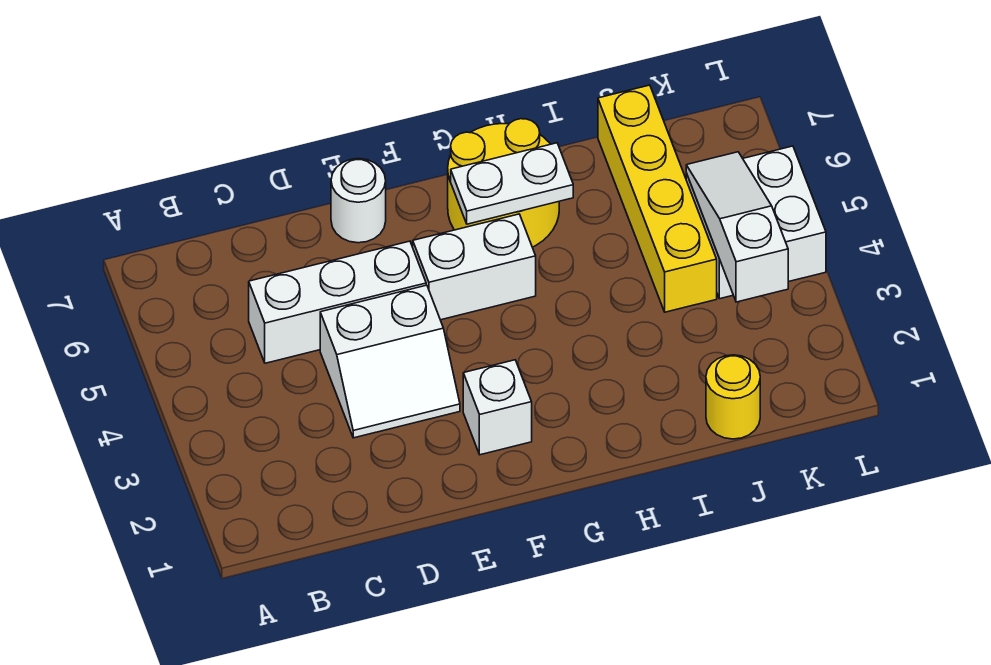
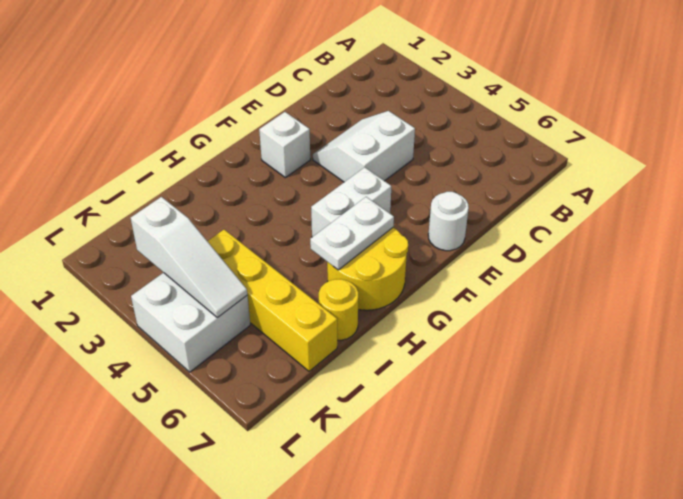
white 1x3 brick [249,241,426,363] -> none
yellow 1x1 round brick [706,355,760,439] -> yellow 1x1 round brick moved to [319,279,358,340]

